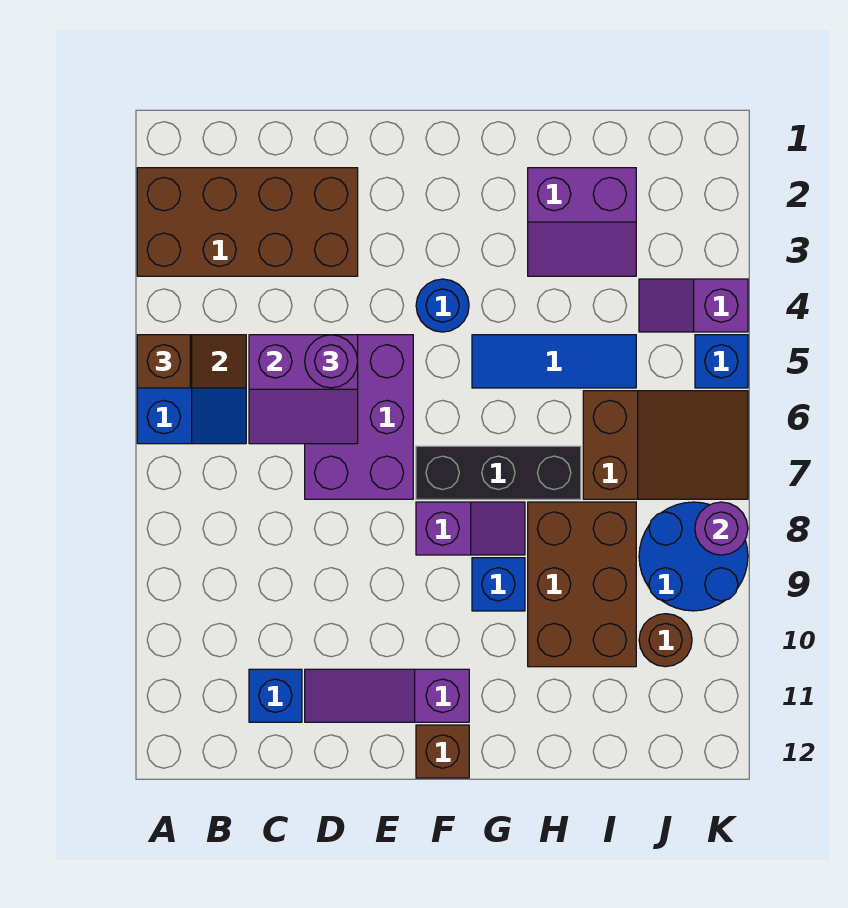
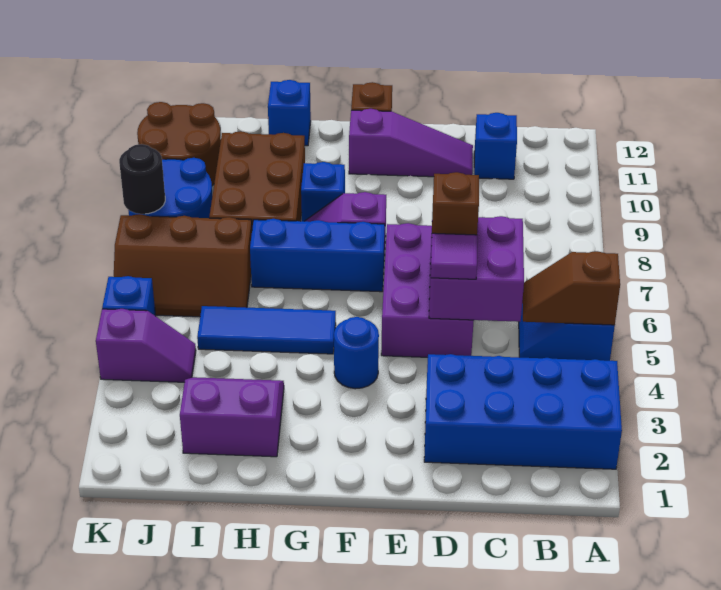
brown 2x4 brick [137,168,358,276] -> blue 2x4 brick [424,354,622,469]
brown 1x1 brick [137,335,190,388] -> brown 1x1 brick moved to [432,172,479,235]
purple 2x2 slope [249,335,358,444] -> purple 2x2 brick [429,216,524,322]
purple 1x1 round brick [305,335,358,388] -> purple 1x1 tile [431,233,477,279]
black 1x3 brick [416,446,581,499] -> blue 1x3 brick [250,219,385,292]
none -> blue 1x1 brick [268,80,311,146]
brown 2x3 slope [583,391,748,499] -> brown 2x3 slope turned to [114,214,252,317]
brown 1x1 round brick [639,614,692,667] -> brown 2x2 round brick [137,102,221,186]
purple 1x1 round brick [695,502,748,555] -> black 1x1 round brick [119,144,165,214]

